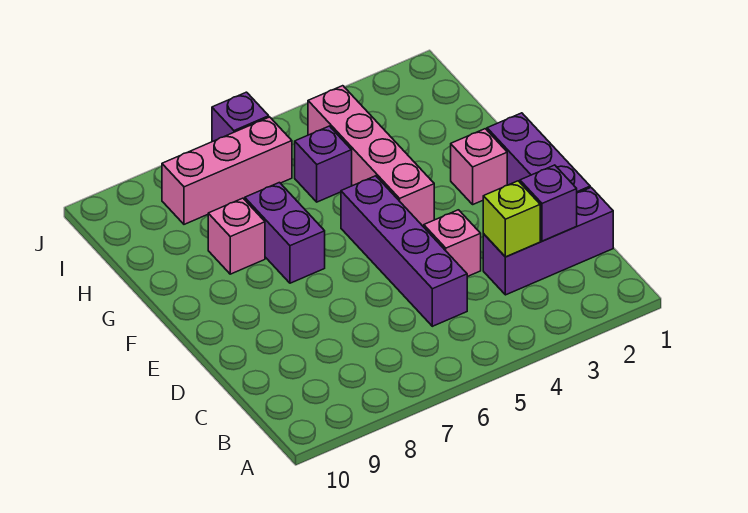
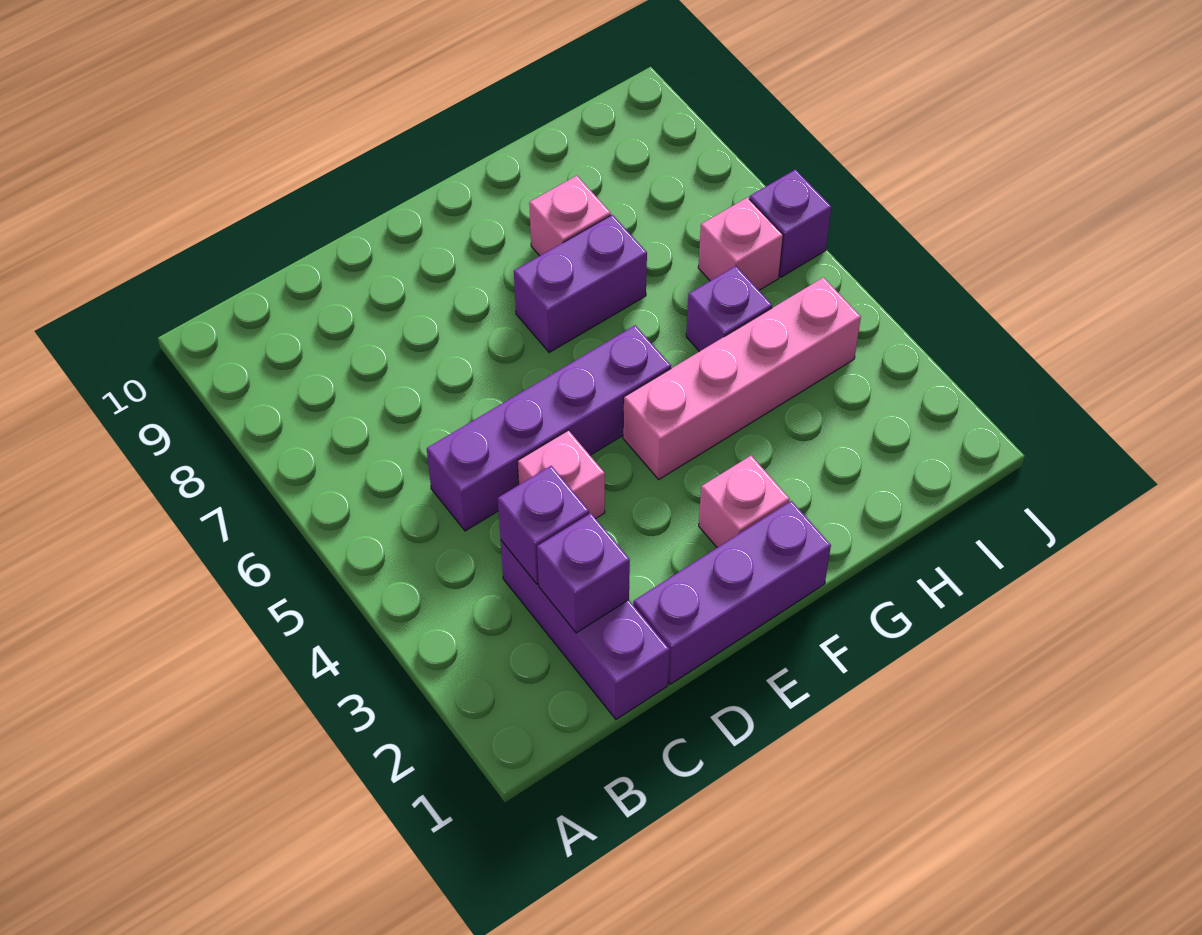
lime 1x1 brick [483,181,540,257] -> purple 1x1 brick [498,466,589,584]
pink 1x3 brick [162,117,292,224] -> pink 1x1 brick [698,197,783,290]

